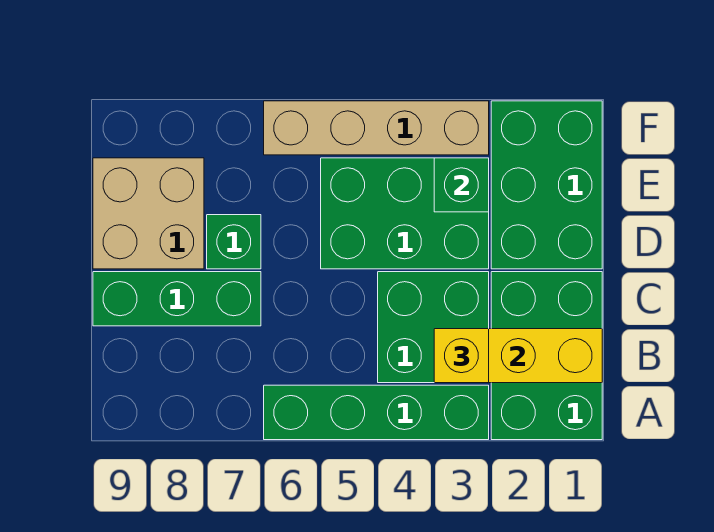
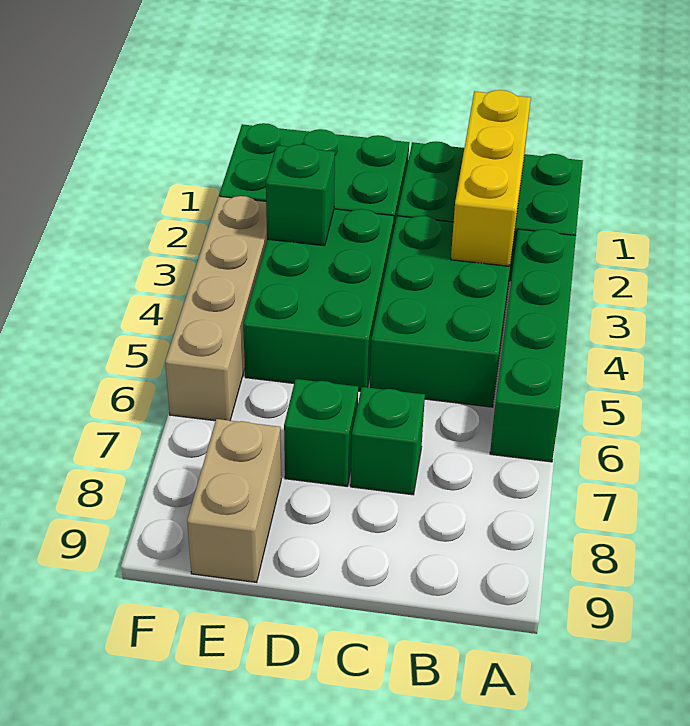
green 2x2 brick [378,272,489,383] -> green 2x3 brick [370,216,514,407]
yellow 1x1 brick [434,329,489,383] -> none
green 1x3 brick [93,272,261,326] -> green 1x1 brick [351,387,425,495]
tan 2x2 brick [93,158,204,269] -> tan 1x2 brick [187,419,281,582]

